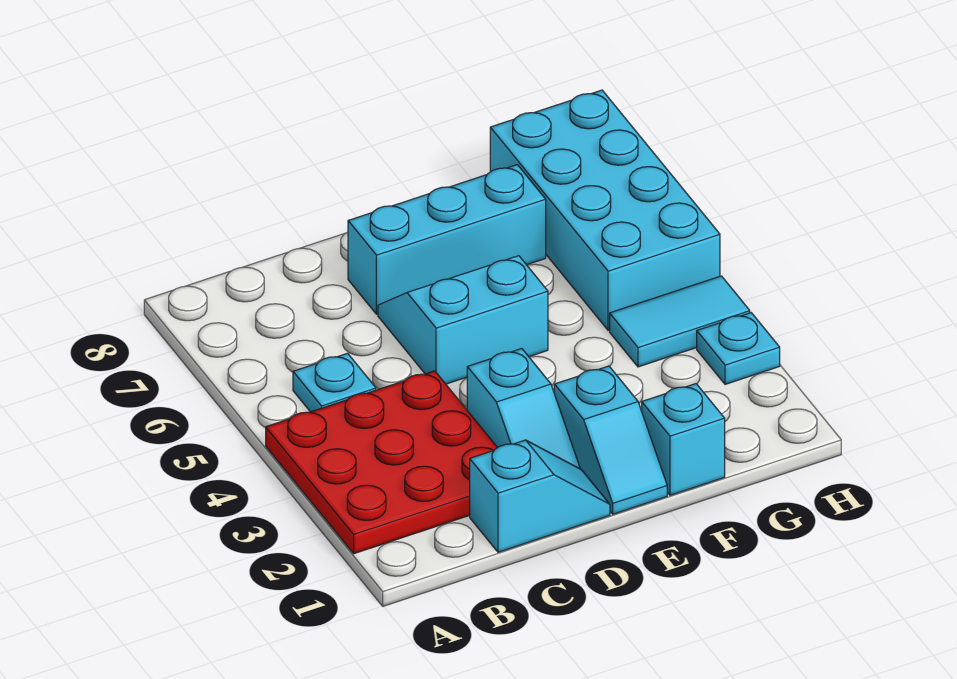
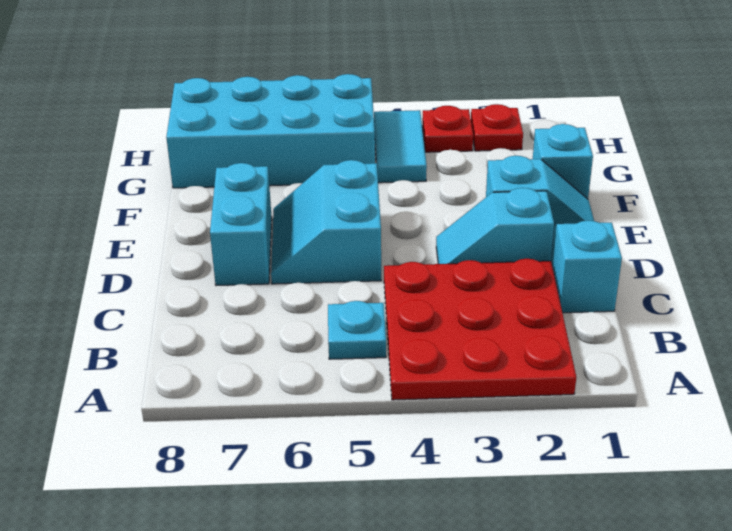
cyan 1x2 slope [467,349,580,469] -> cyan 1x2 slope turned to [436,188,554,264]
cyan 1x3 brick [348,165,546,314] -> cyan 1x2 brick [210,163,272,286]
none -> red 1x1 plate [471,104,523,151]
cyan 1x1 plate [697,313,780,384] -> red 1x1 plate [422,106,473,152]

